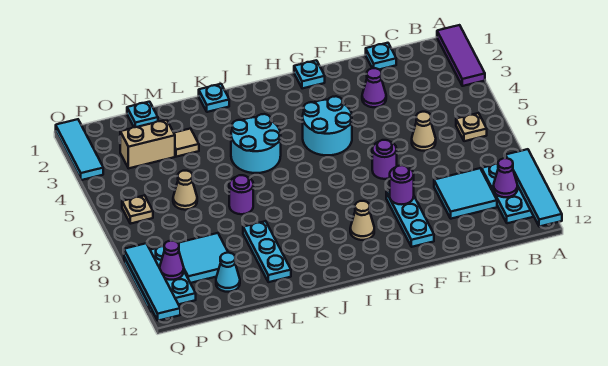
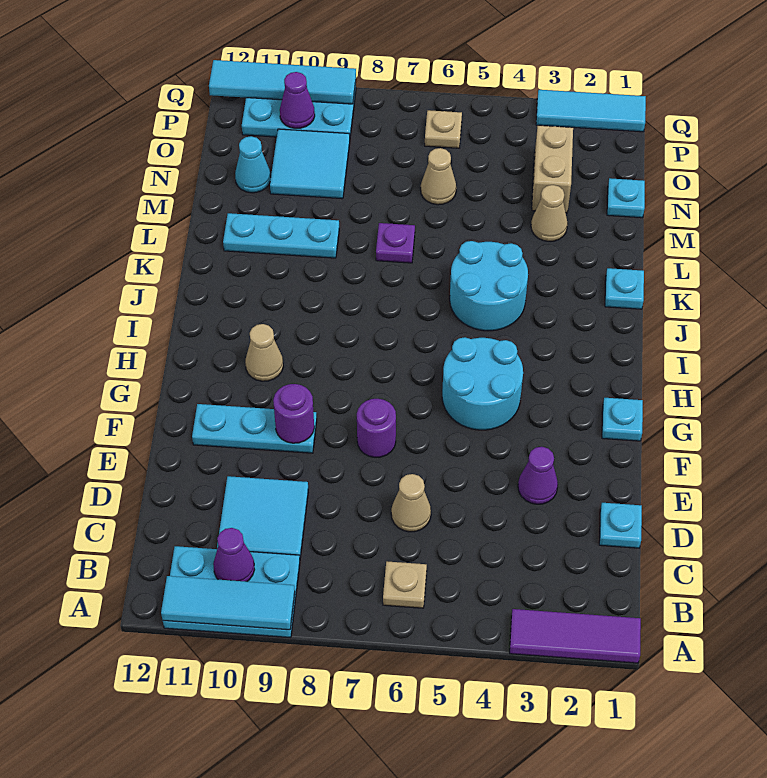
cyan 1x4 tile [505,149,562,227] -> cyan 1x3 tile [161,576,295,630]
purple 1x1 round brick [229,175,253,214] -> purple 1x1 plate [376,223,415,263]
tan 1x1 tile [174,129,199,157] -> tan 1x1 cone [531,185,568,241]

